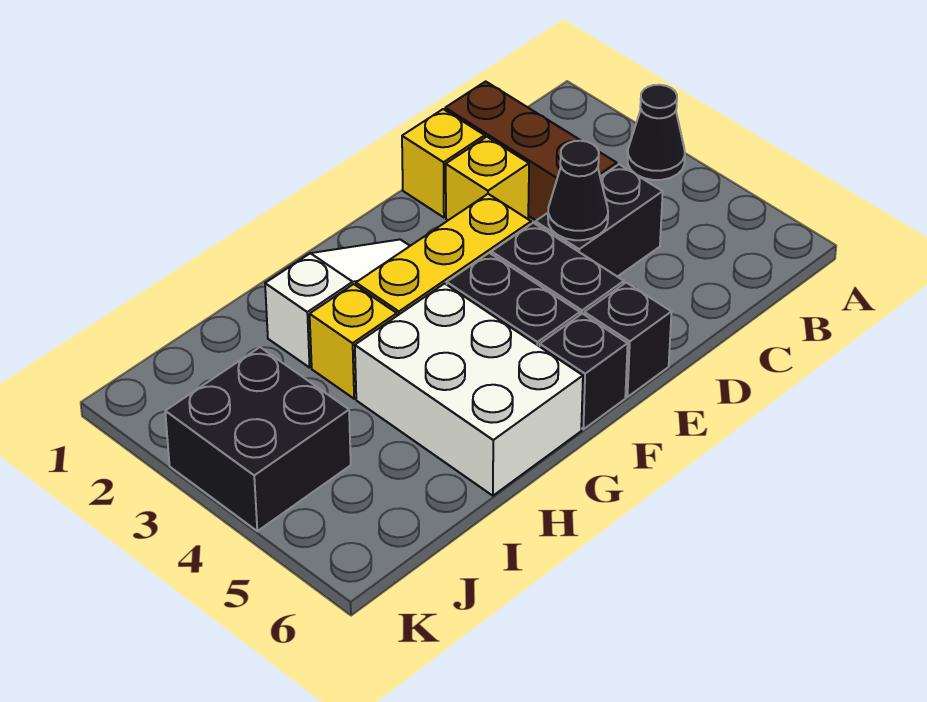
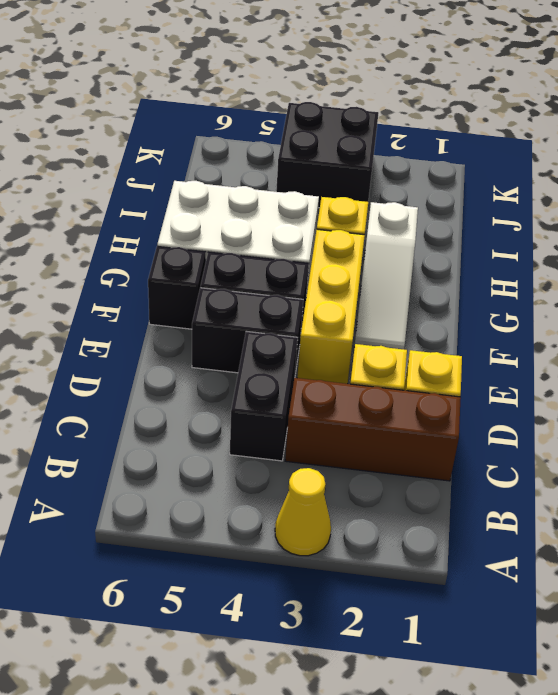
black 1x1 cone [628,85,685,180] -> yellow 1x1 cone [275,468,331,556]
black 1x1 cone [548,141,608,240] -> none
black 1x1 brick [584,283,671,397] -> none

